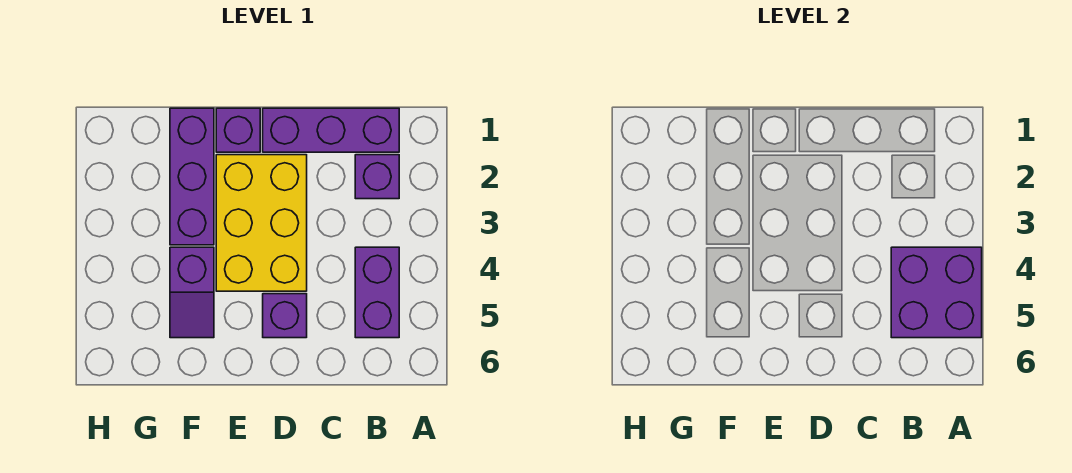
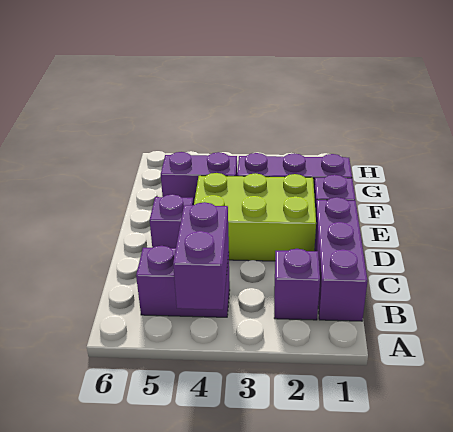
purple 2x2 brick [891,247,982,338] -> purple 1x2 brick [173,202,229,310]
yellow 2x3 brick [216,155,307,291] -> lime 2x3 brick [194,173,316,261]
purple 1x2 slope [170,247,214,338] -> purple 1x2 brick [161,152,237,205]

